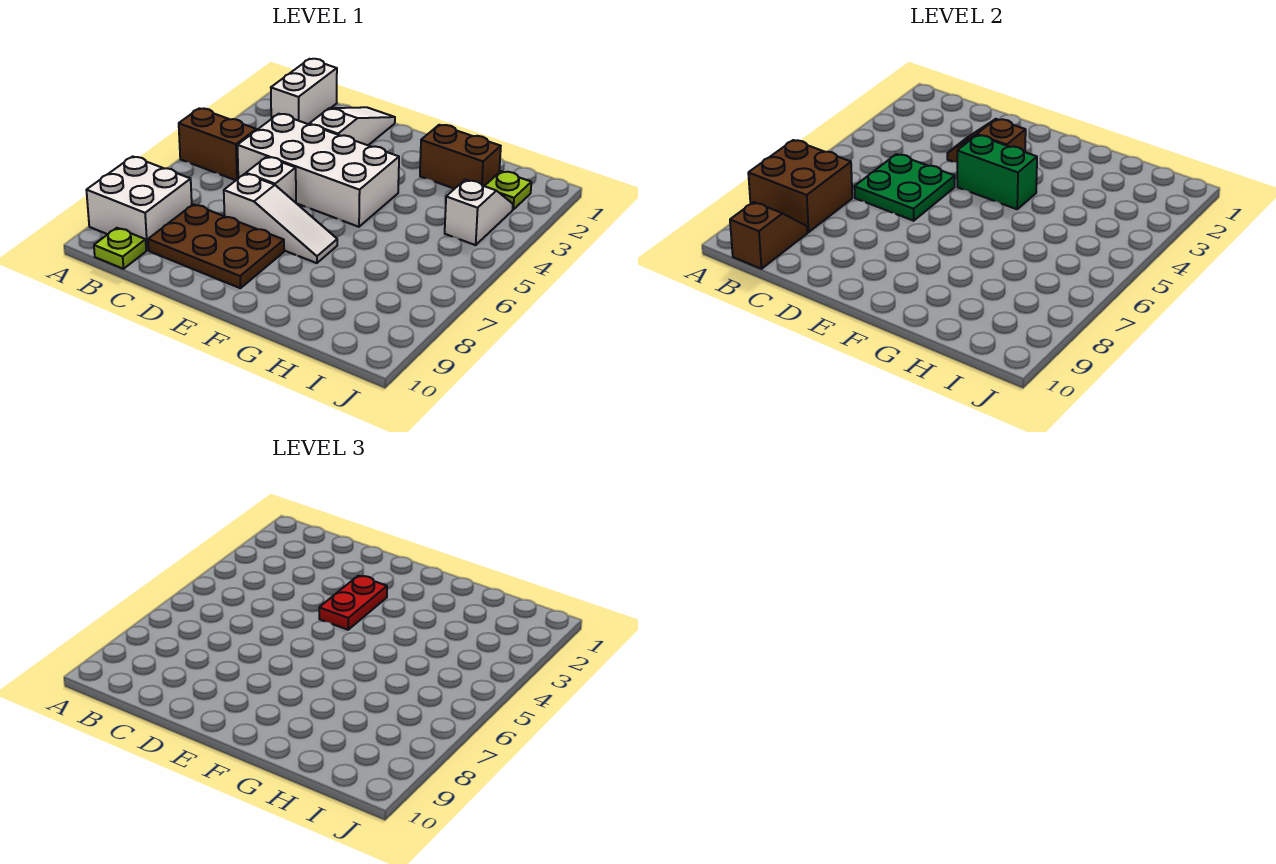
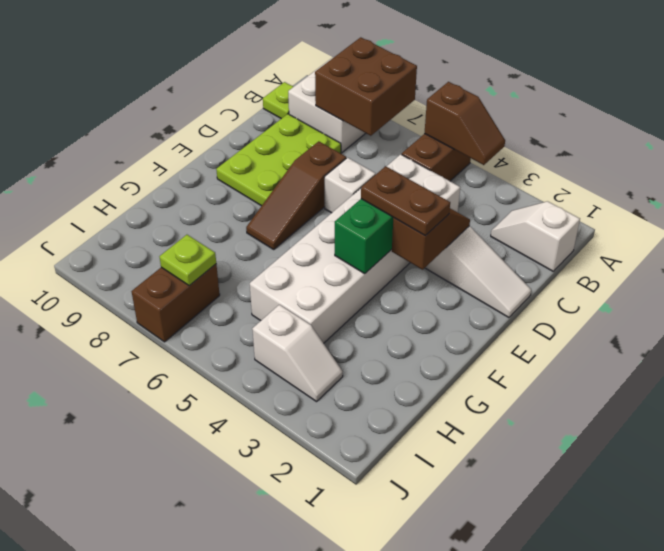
white 1x2 brick [271,59,337,124] -> white 1x2 slope [491,201,580,271]
brown 1x2 slope [730,202,807,269] -> brown 1x2 slope moved to [424,82,505,165]
white 2x4 brick [237,114,399,227] -> white 2x6 brick [250,154,460,343]
green 2x2 plate [854,154,955,221] -> none
brown 2x3 plate [148,204,284,288] -> lime 2x3 plate [216,114,341,206]
white 1x3 slope [224,174,337,263] -> brown 1x3 slope [246,141,346,249]
red 1x2 plate [319,576,387,630] -> brown 1x2 plate [361,166,450,236]
brown 1x2 brick [420,125,501,189] -> brown 1x2 brick moved to [132,264,220,342]
lime 1x1 plate [485,171,531,209] -> lime 1x1 plate moved to [160,235,216,286]

